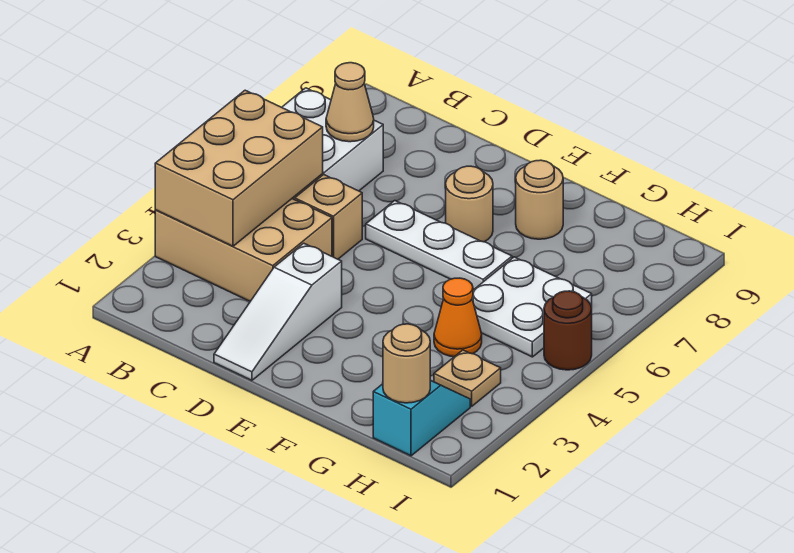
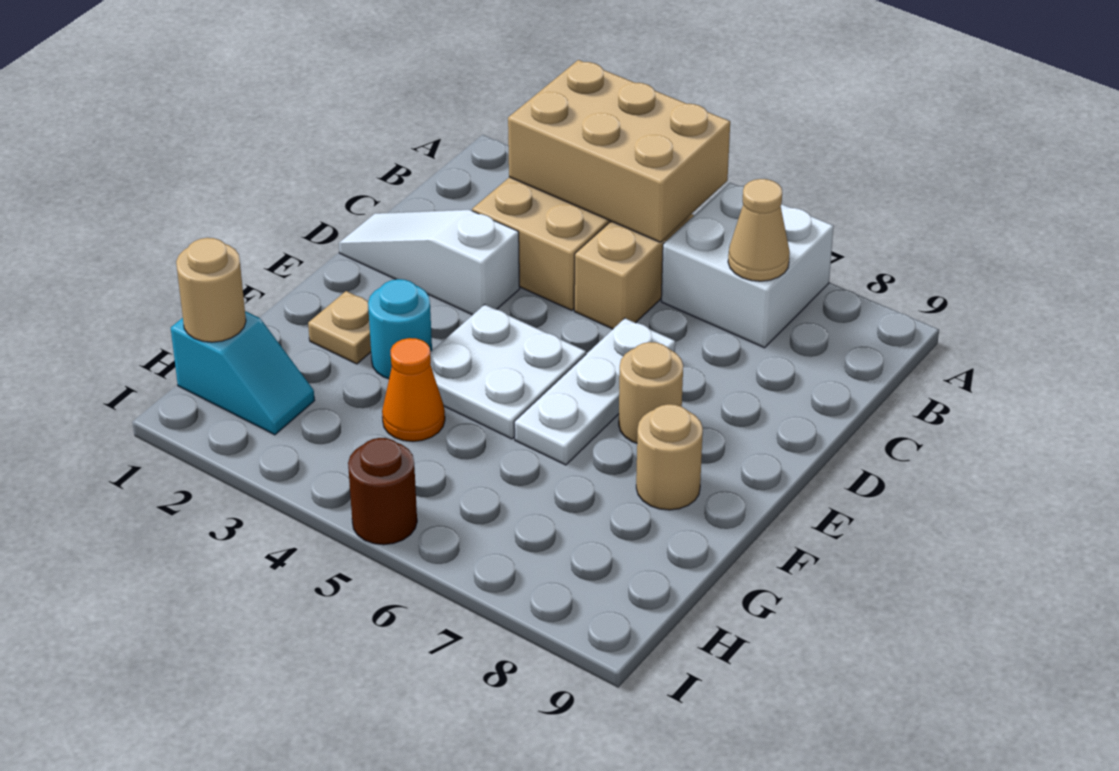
none -> cyan 1x1 round brick [368,279,432,379]
white 2x2 plate [472,257,592,357] -> white 2x2 plate moved to [430,305,586,439]
tan 1x1 plate [434,350,501,406] -> tan 1x1 plate moved to [308,291,371,364]

